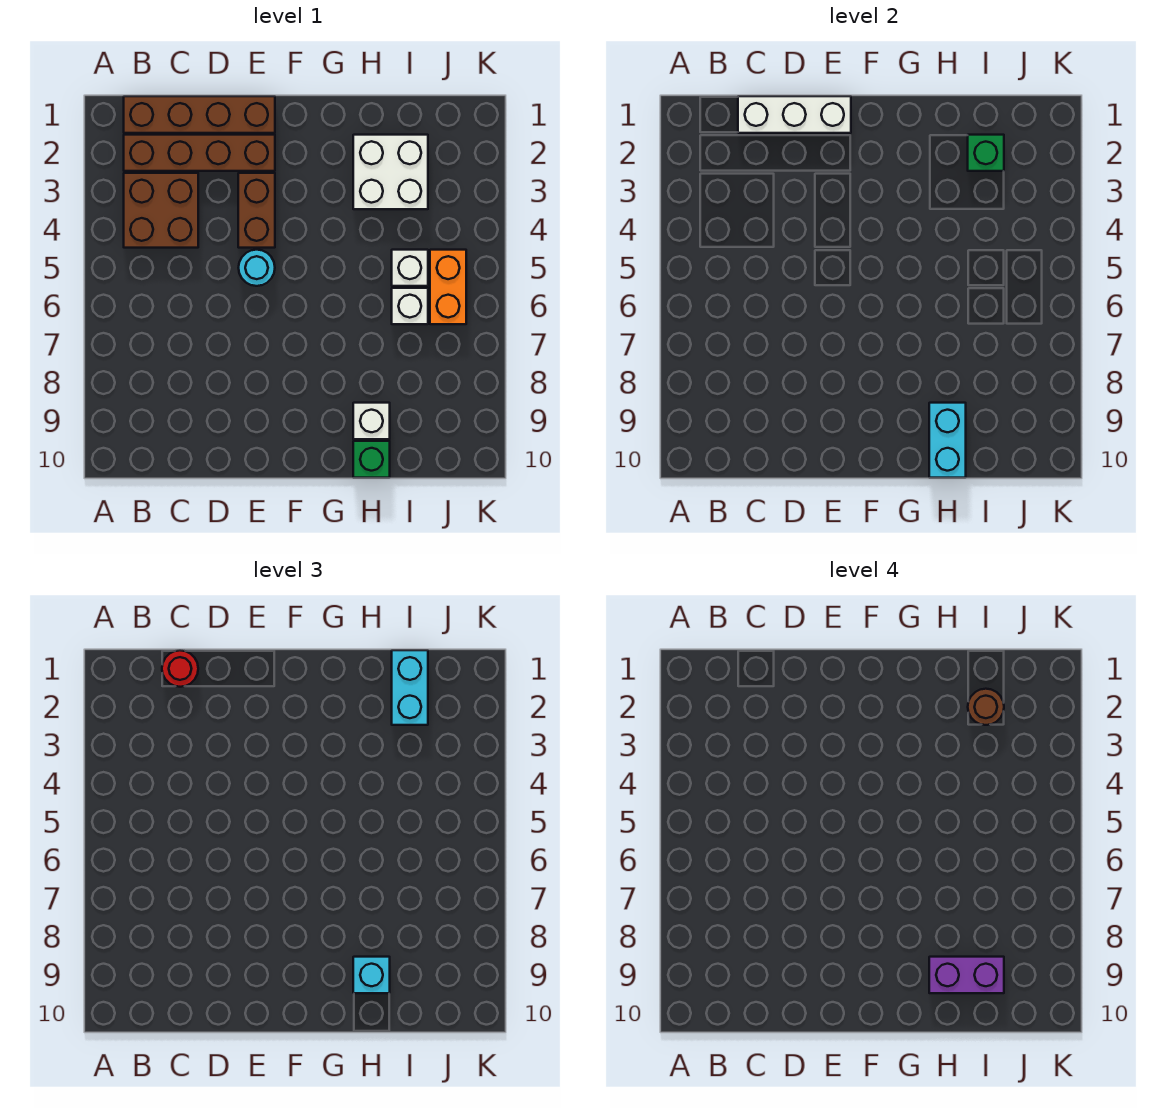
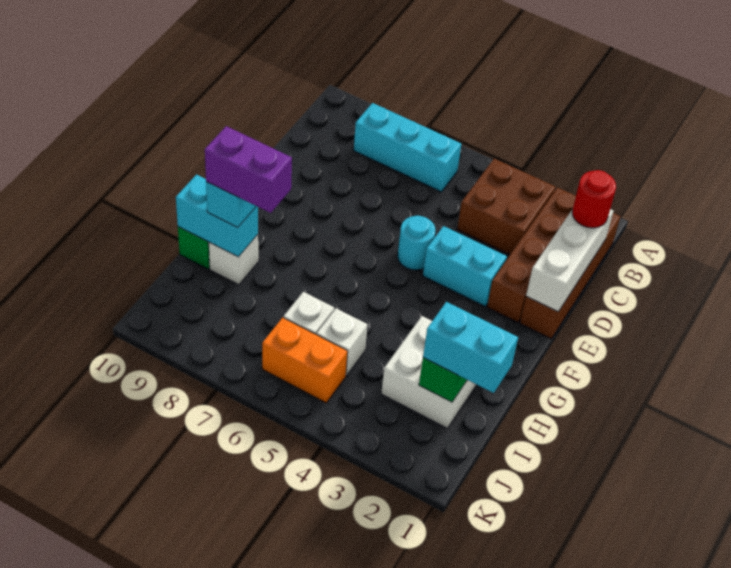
none -> cyan 1x3 brick [354,103,461,192]
brown 1x2 brick [238,173,275,248] -> cyan 1x2 brick [423,226,507,306]
purple 1x2 brick [929,957,1004,993] -> purple 1x2 brick turned to [205,126,292,213]
brown 1x1 round brick [968,689,1004,725] -> none

